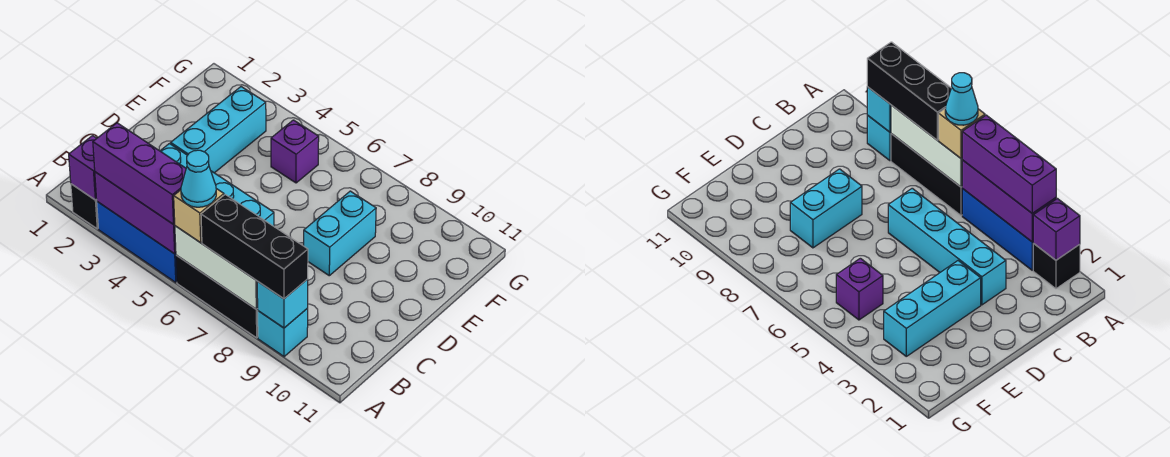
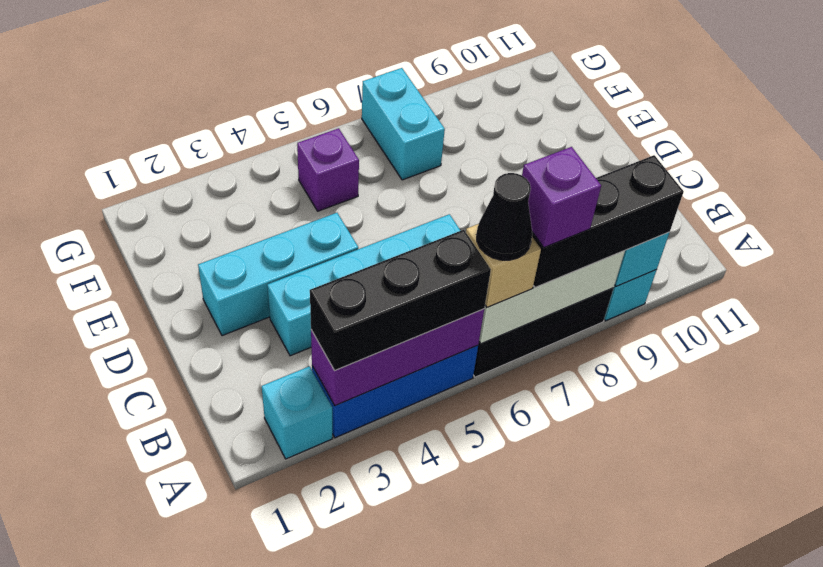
black 1x1 brick [71,184,98,229] -> cyan 1x1 brick [262,366,332,459]
purple 1x1 brick [69,136,97,200] -> purple 1x1 brick moved to [522,147,601,248]
purple 1x3 brick [93,123,186,224] -> black 1x3 brick [310,230,491,370]
cyan 1x1 cone [181,150,216,207] -> black 1x1 cone [477,173,532,260]
cyan 1x3 brick [171,87,266,173] -> cyan 1x3 brick turned to [198,213,358,336]
cyan 1x2 brick [304,191,376,276] -> cyan 1x2 brick moved to [362,68,445,180]

